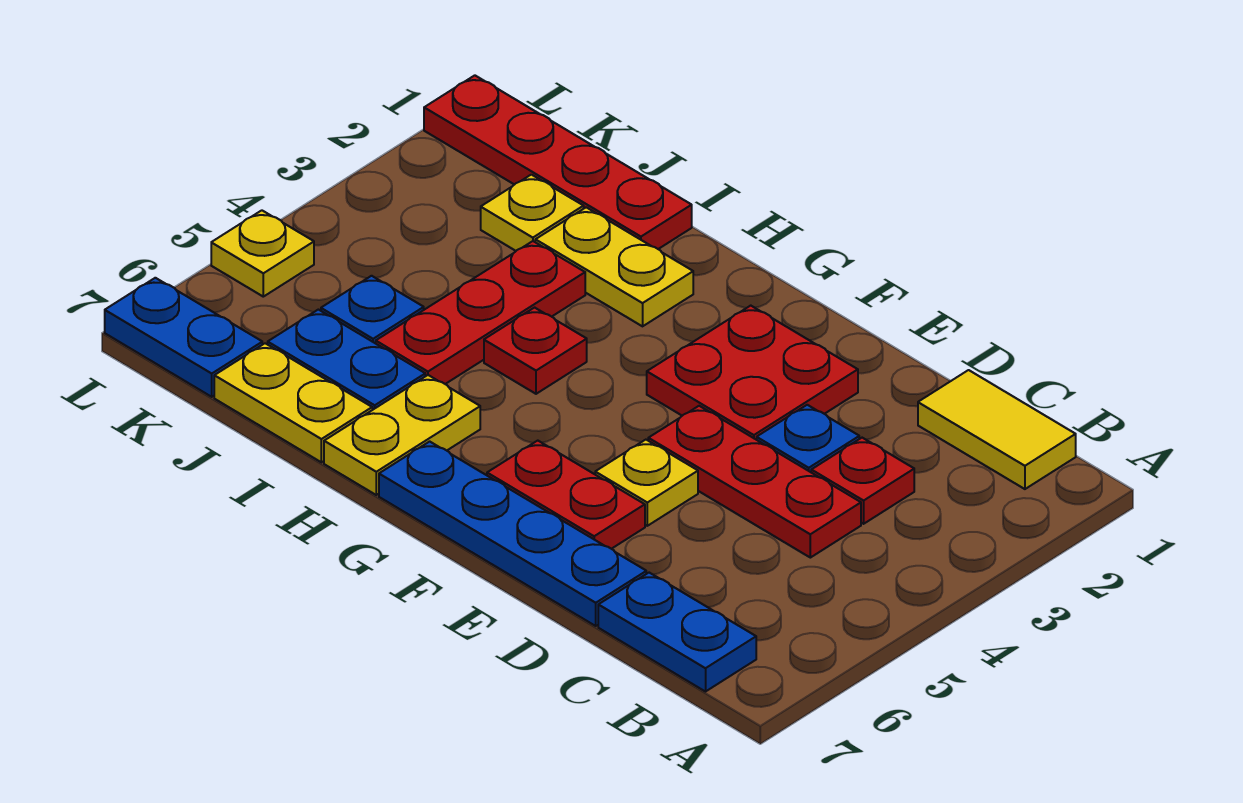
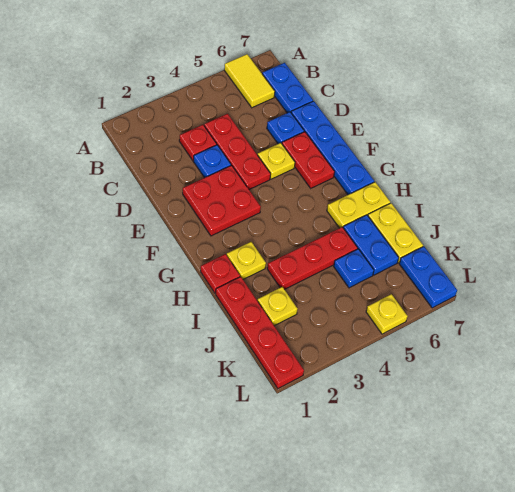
yellow 1x2 tile [918,370,1076,489] -> yellow 1x2 tile moved to [224,54,275,108]
none -> blue 1x1 plate [267,112,304,144]
yellow 1x2 plate [535,207,693,326] -> yellow 1x1 plate [227,242,266,279]
red 1x1 plate [484,308,587,394] -> red 1x1 plate moved to [201,254,240,293]

